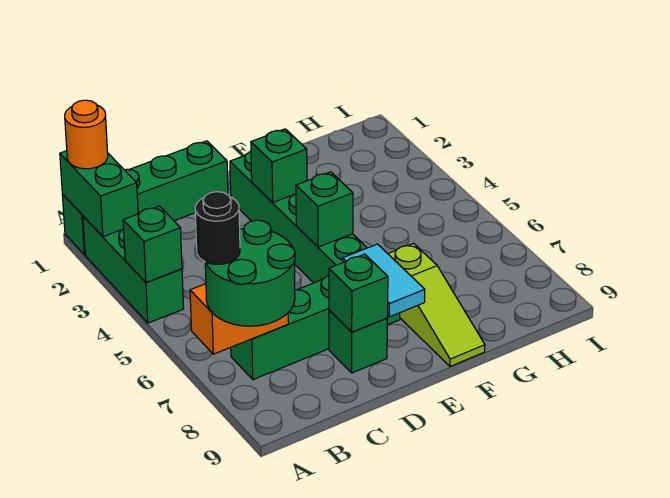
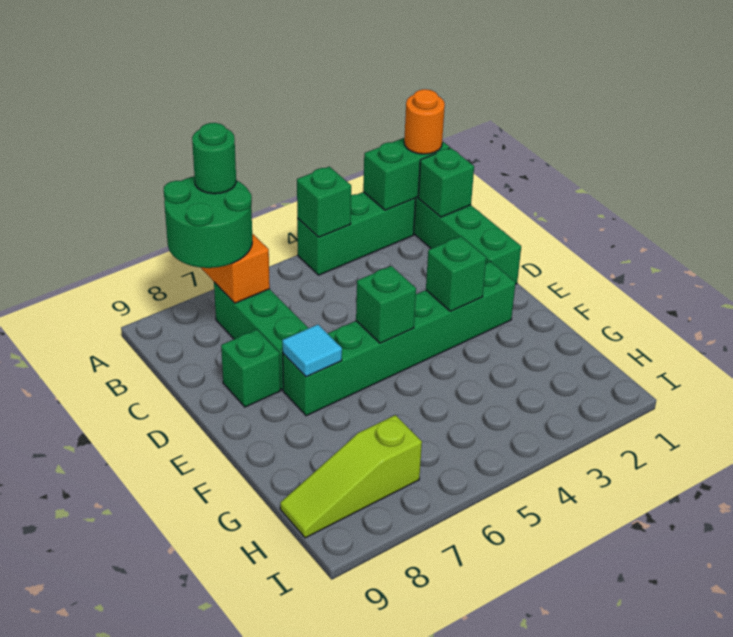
black 1x1 round brick [195,192,240,264] -> green 1x1 round brick [192,123,236,194]
green 1x1 brick [329,254,388,332] -> green 1x1 brick moved to [418,148,474,217]
cyan 1x2 tile [343,244,425,317] -> cyan 1x1 tile [282,325,342,377]
lime 1x3 slope [388,243,485,366] -> lime 1x3 slope moved to [280,415,422,538]

